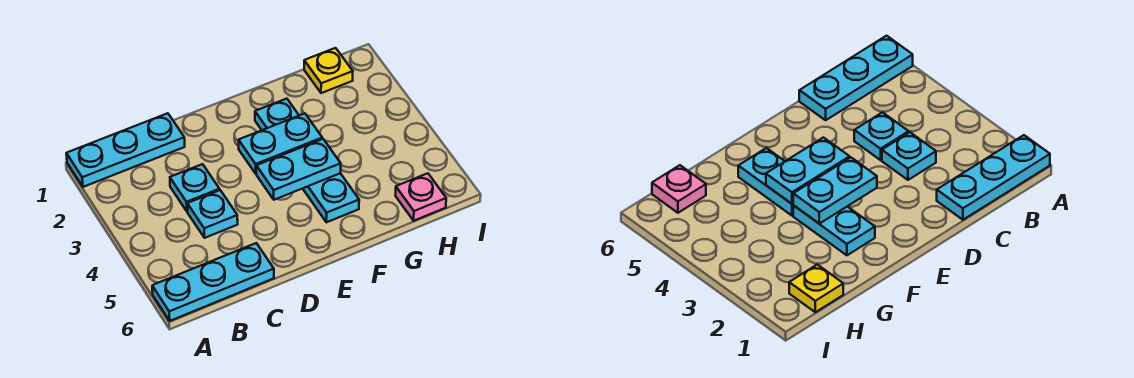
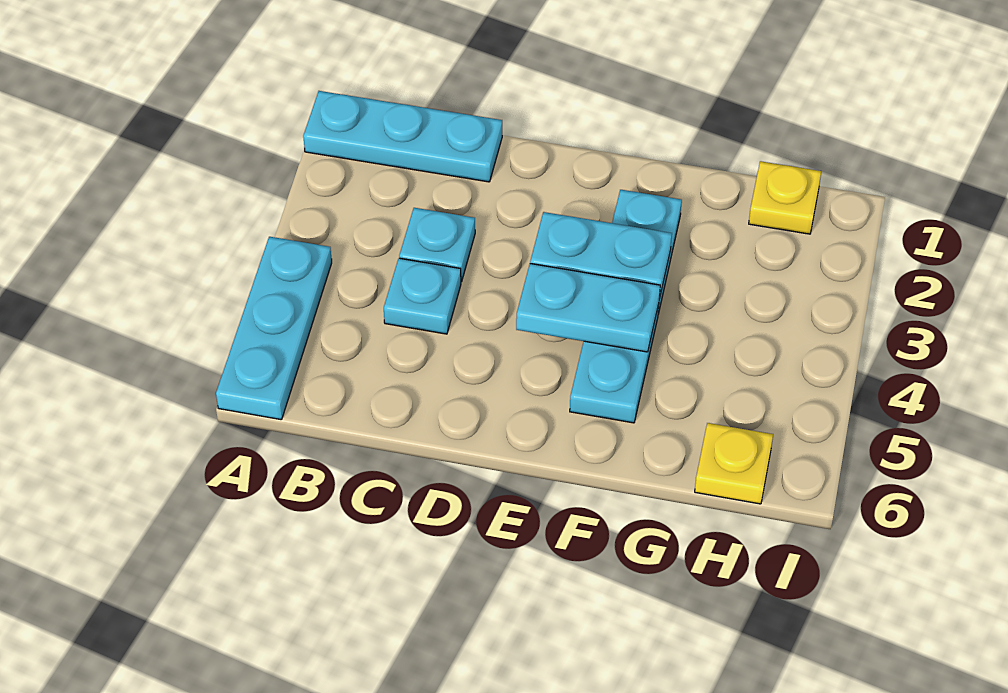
cyan 1x3 plate [152,243,274,321] -> cyan 1x3 plate turned to [216,237,332,420]
pink 1x1 plate [395,173,446,221] -> yellow 1x1 plate [695,423,773,504]

